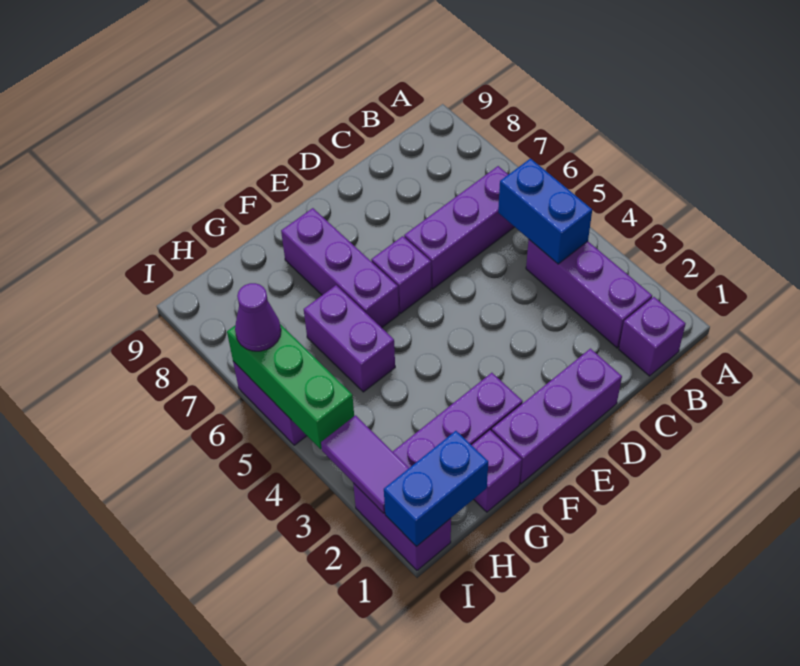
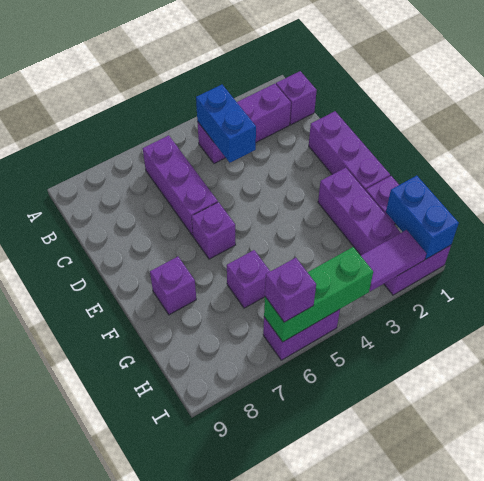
blue 1x2 brick [498,159,592,264] -> blue 1x2 brick turned to [196,85,256,163]
purple 1x3 brick [281,208,399,328] -> purple 1x1 brick [150,256,196,315]
purple 1x2 brick [304,285,395,392] -> purple 1x1 brick [227,250,270,308]
purple 1x1 cone [235,283,281,351] -> purple 1x1 brick [265,258,316,322]

